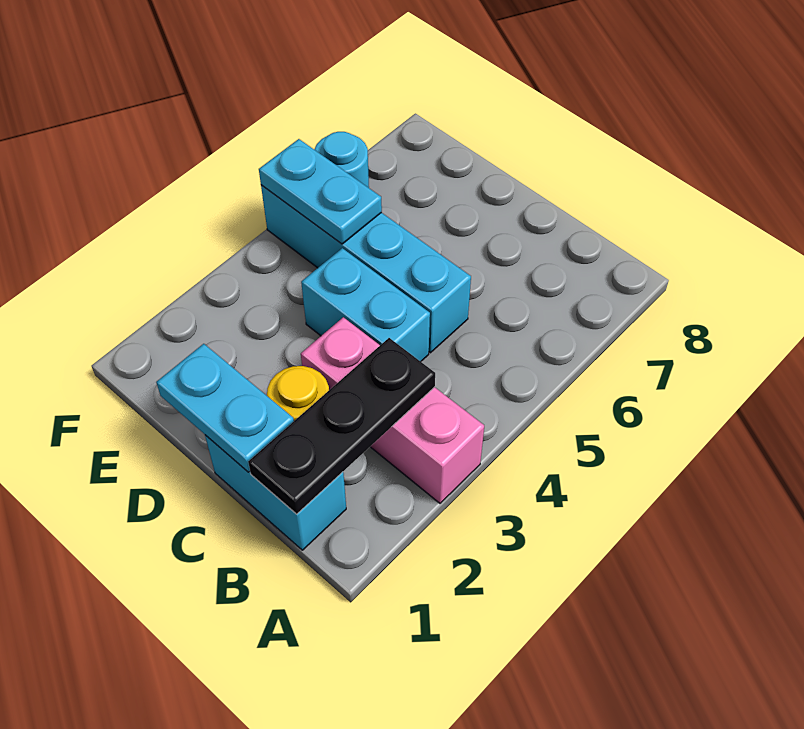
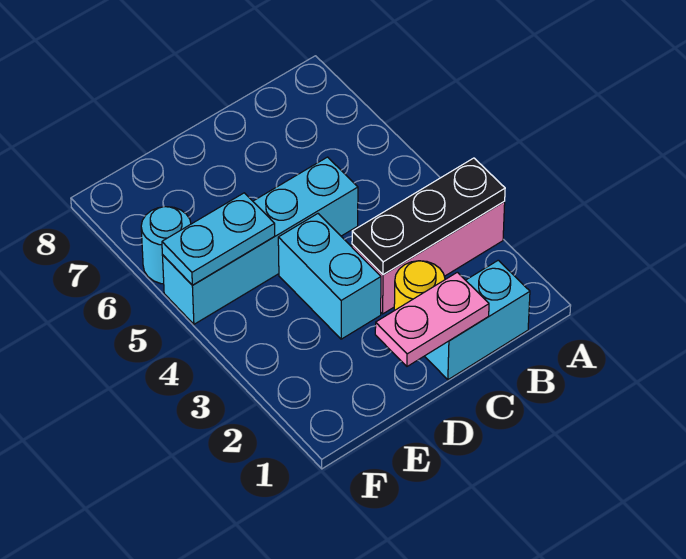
black 1x3 plate [248,338,435,514] -> black 1x3 plate turned to [352,158,505,275]
cyan 1x2 plate [156,344,294,472] -> pink 1x2 plate [375,272,489,366]
cyan 1x2 brick [301,248,430,361] -> cyan 1x2 brick turned to [278,214,381,339]

